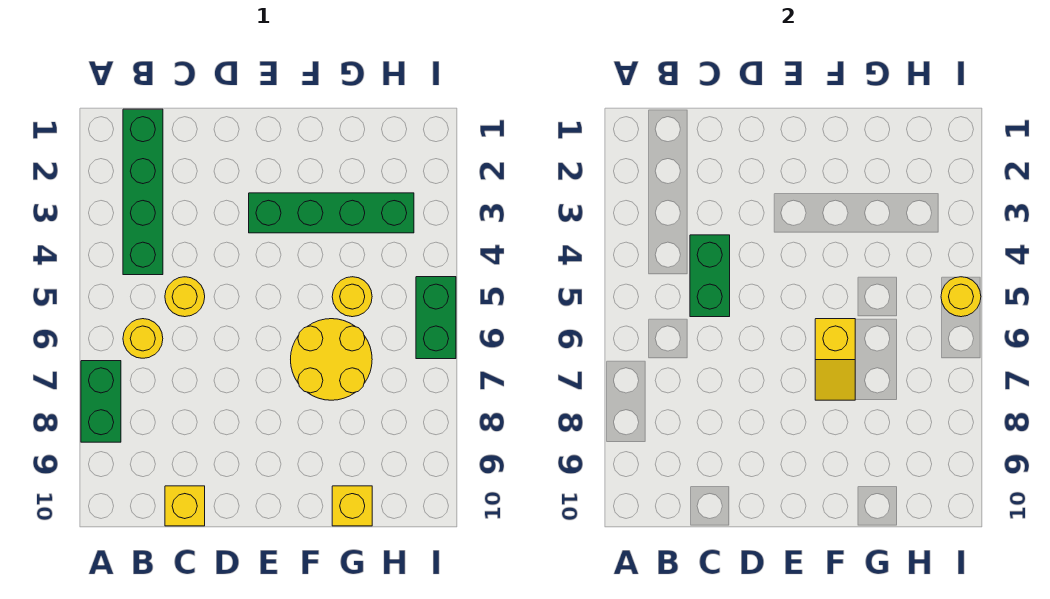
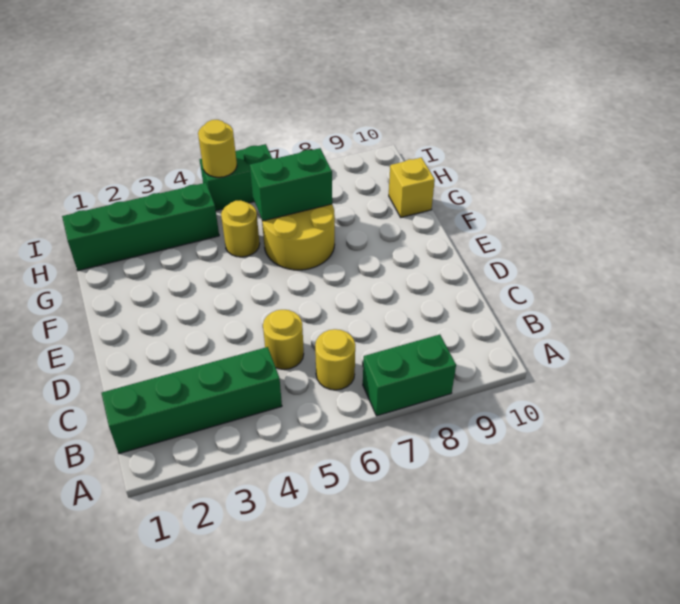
green 1x2 brick [690,235,730,317] -> green 1x2 brick moved to [250,148,332,221]
yellow 1x1 brick [165,486,205,526] -> none
green 1x4 brick [249,193,414,233] -> green 1x4 brick turned to [62,183,219,271]
yellow 1x2 slope [815,319,855,400] -> none

